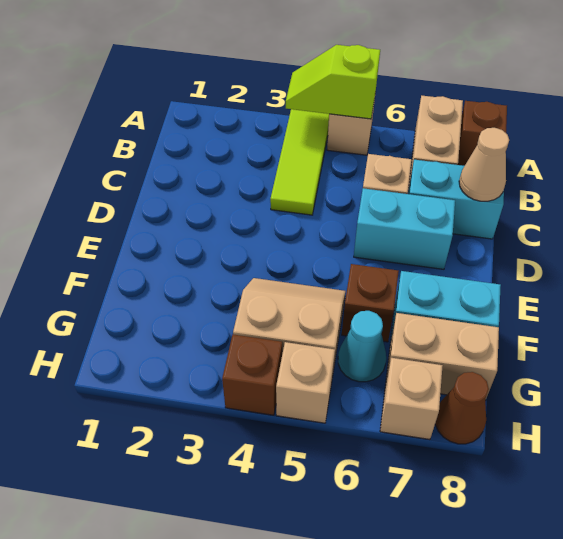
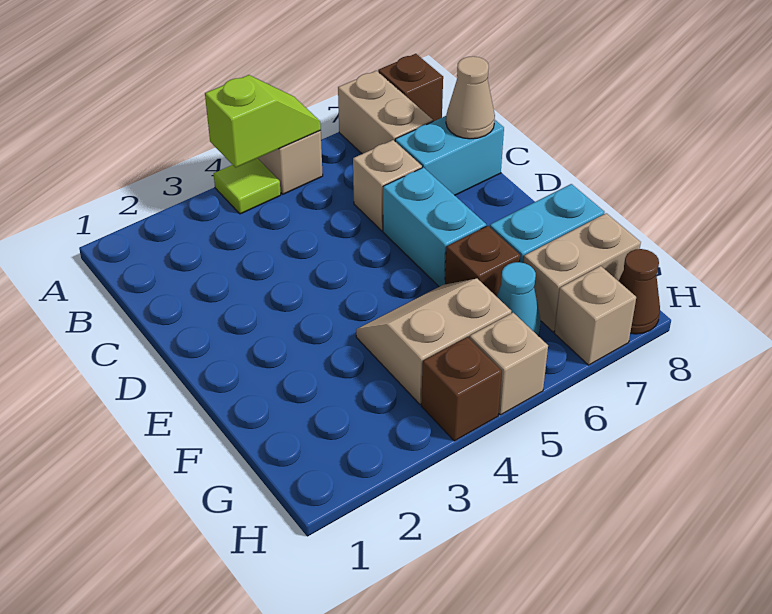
lime 1x3 tile [270,109,329,215] -> lime 1x1 tile [214,158,281,214]
lime 1x2 slope [286,45,380,119] -> lime 1x2 slope turned to [205,75,321,167]
cyan 1x2 brick [354,188,455,269] -> cyan 1x2 brick turned to [383,167,486,287]

